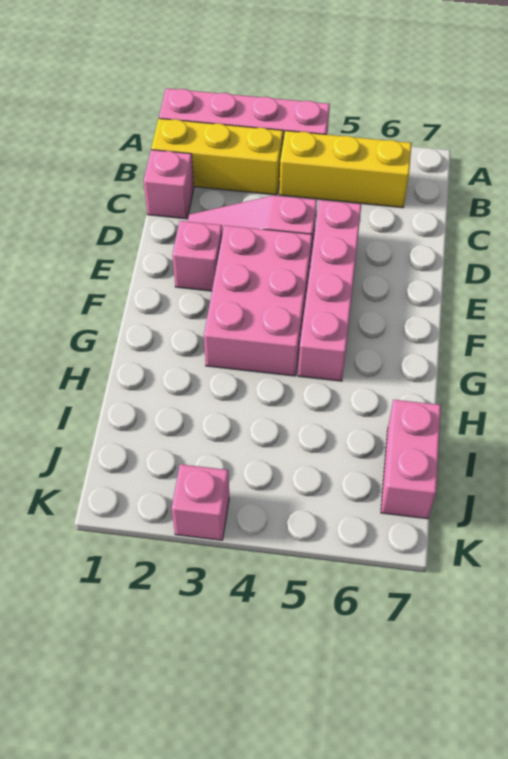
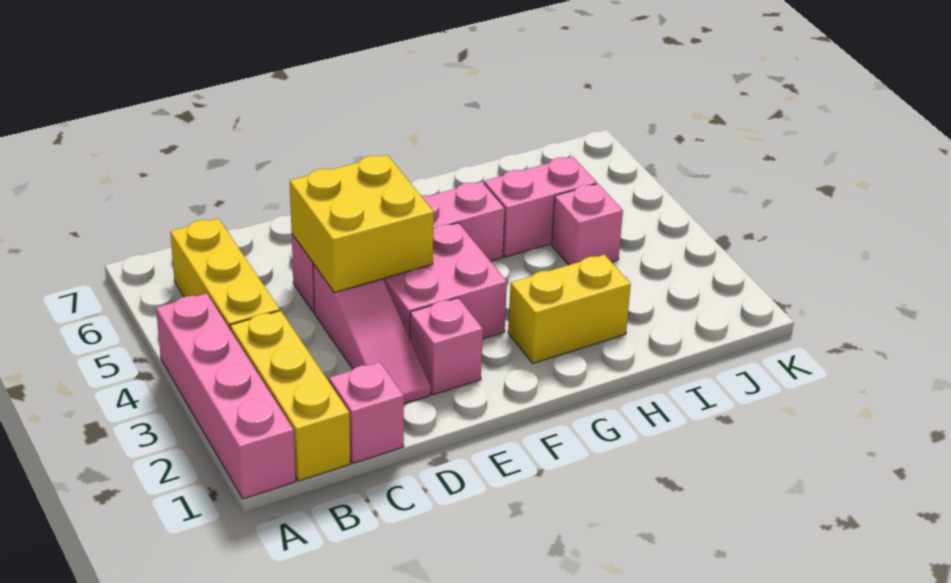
none -> yellow 2x2 brick [290,155,434,293]
pink 2x3 brick [204,225,312,376] -> pink 2x2 brick [383,223,507,339]
none -> yellow 1x2 brick [508,255,631,363]
pink 1x2 brick [381,400,441,519] -> pink 1x2 brick moved to [484,157,597,257]
pink 1x1 brick [172,464,229,540] -> pink 1x1 brick moved to [552,184,623,265]

